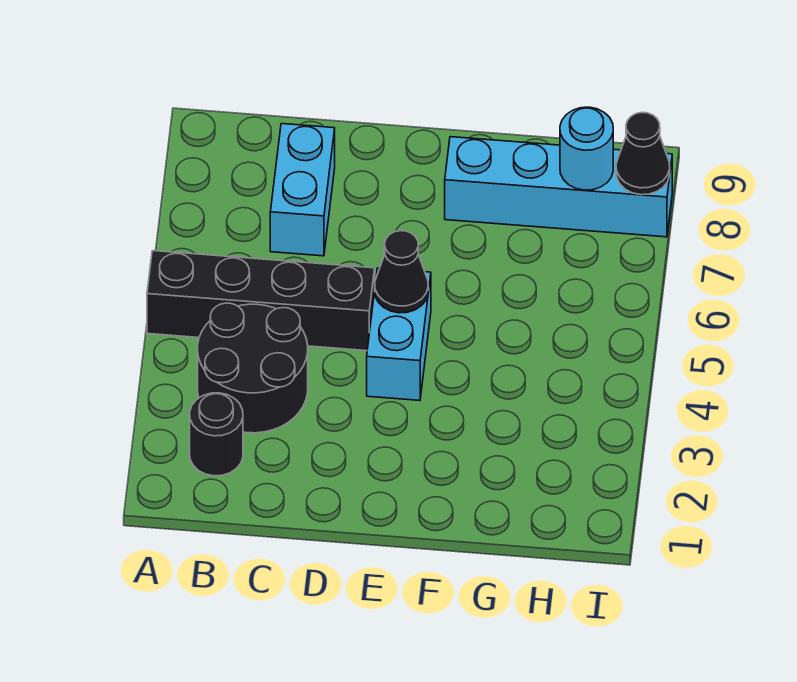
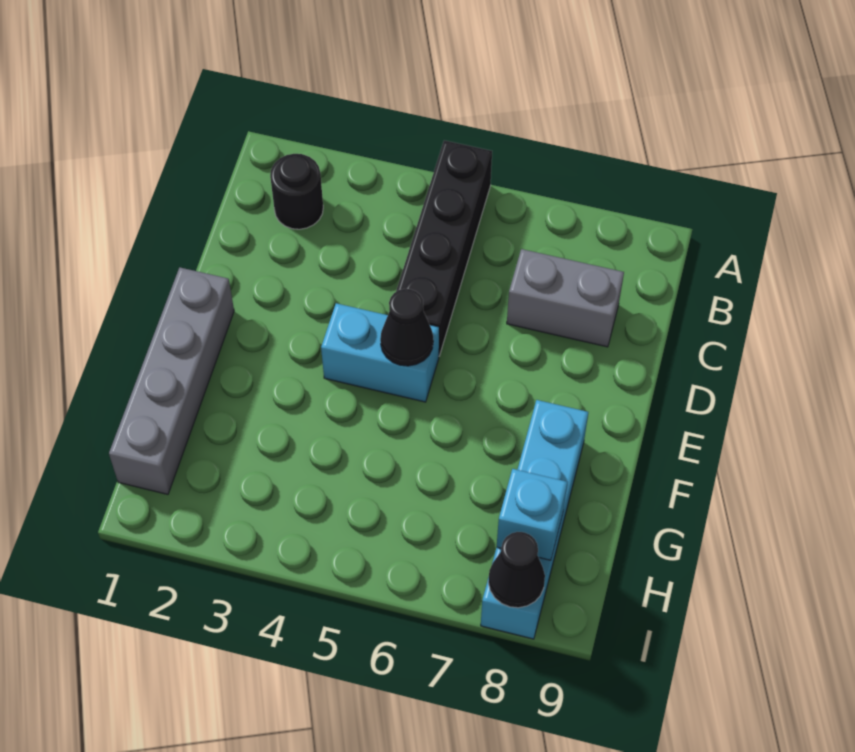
black 2x2 round brick [198,303,308,433] -> none
cyan 1x2 brick [270,124,335,256] -> grey 1x2 brick [507,249,624,347]
none -> grey 1x4 brick [109,268,234,494]
cyan 1x1 round brick [560,107,613,190] -> cyan 1x1 brick [497,469,567,560]

